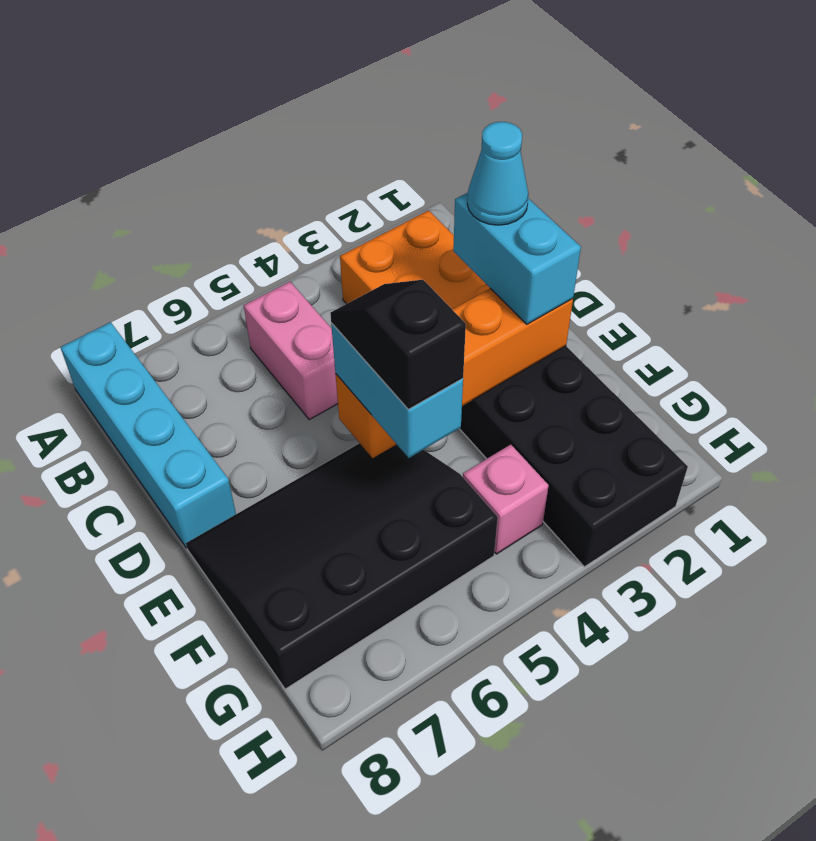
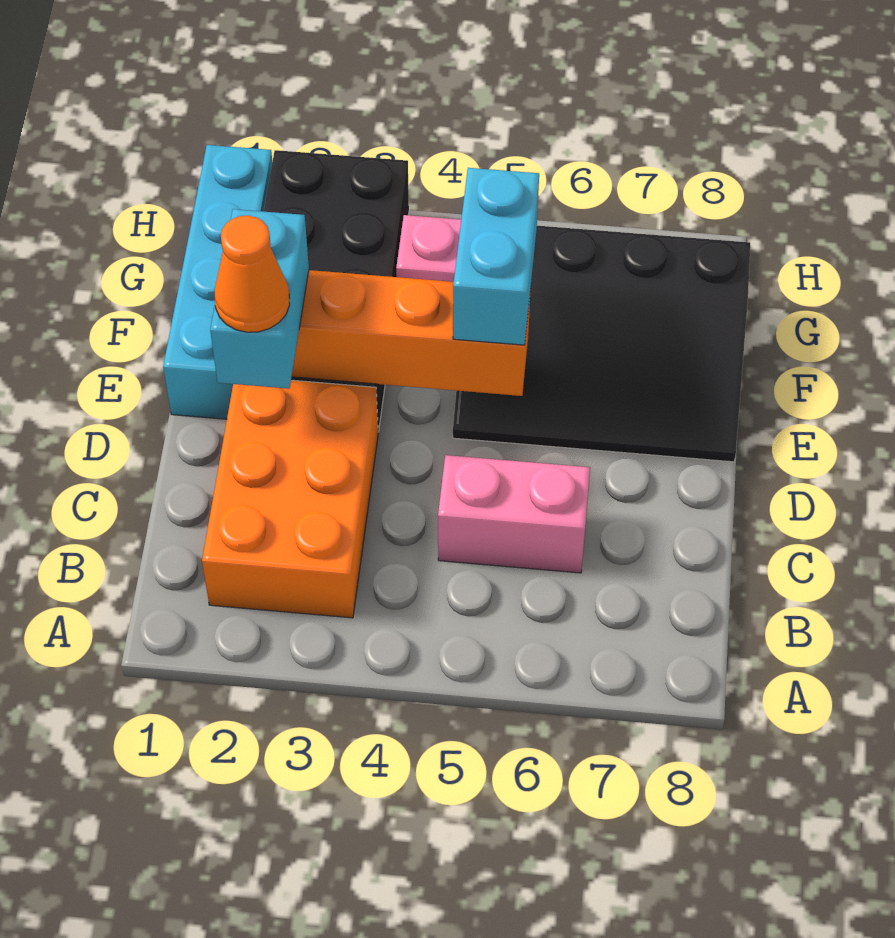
cyan 1x4 brick [60,322,236,548] -> cyan 1x4 brick moved to [163,145,272,419]
pink 1x2 brick [244,282,338,420] -> pink 1x2 brick turned to [438,455,590,573]
cyan 1x1 cone [467,122,529,225] -> orange 1x1 cone [215,216,290,332]
black 1x2 slope [330,280,466,409] -> none

